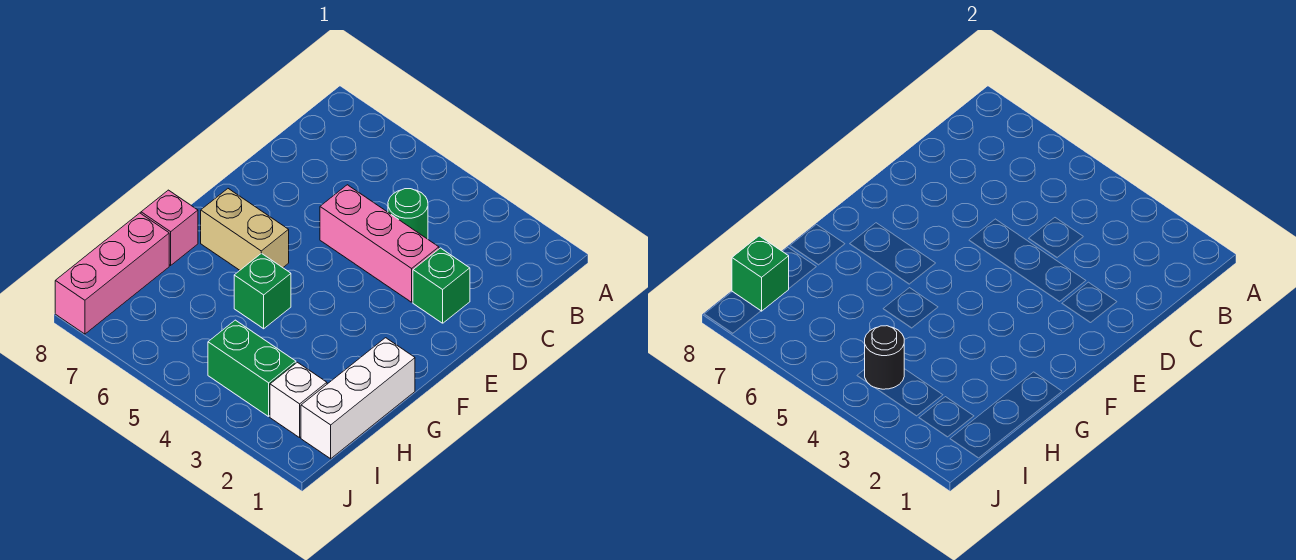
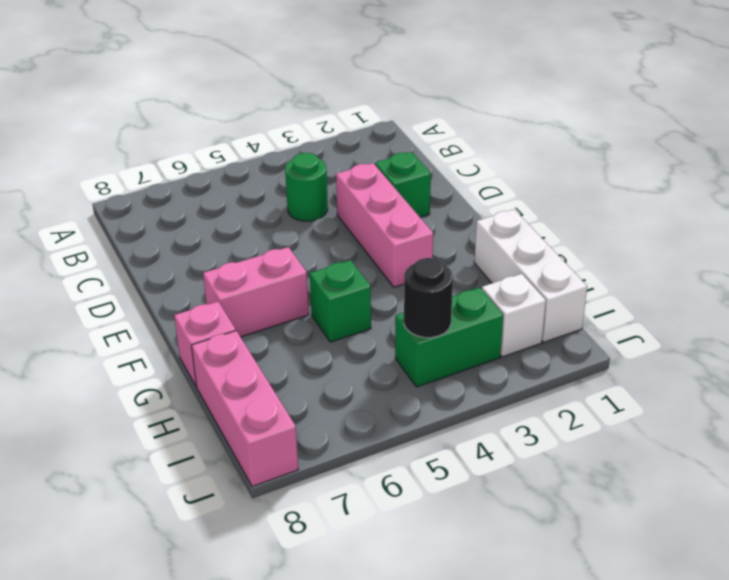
pink 1x3 brick [320,185,439,302] -> pink 1x3 brick turned to [336,163,433,287]
tan 1x2 brick [201,189,289,270] -> pink 1x2 brick [203,247,309,337]
green 1x1 brick [732,236,789,311] -> none

